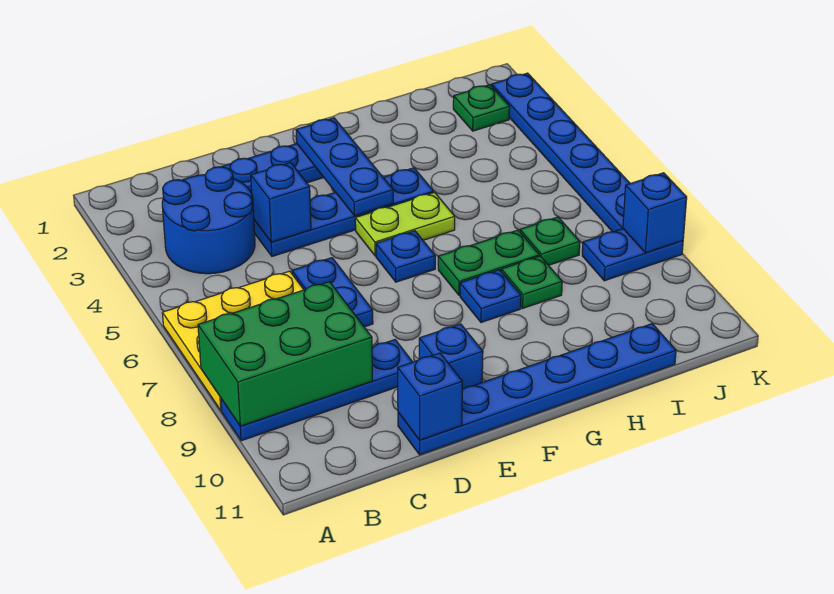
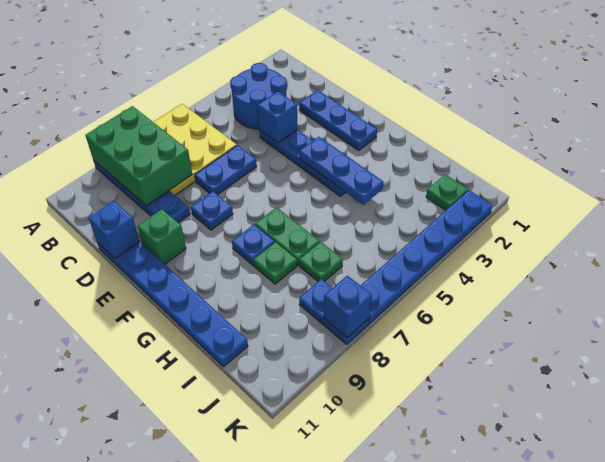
blue 1x1 brick [419,324,483,389] -> green 1x1 brick [138,209,186,264]
blue 1x3 plate [296,118,393,216] -> blue 1x3 plate turned to [299,137,383,205]
lime 1x2 plate [355,192,455,256] -> none
blue 1x1 plate [376,231,435,282] -> blue 1x1 plate moved to [191,191,233,230]

